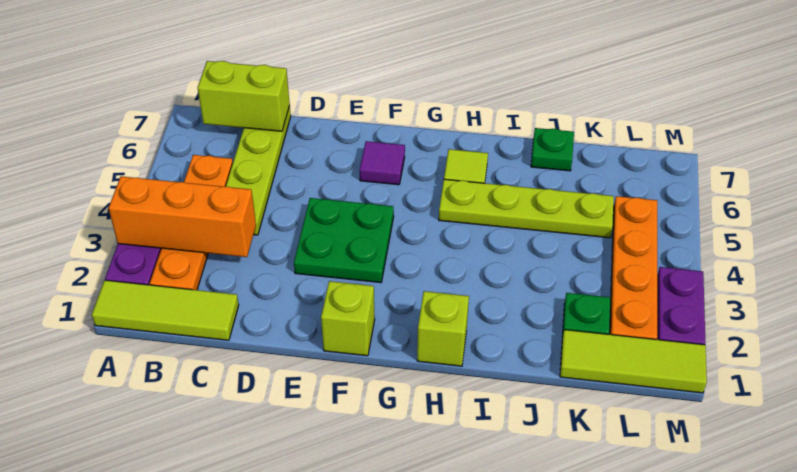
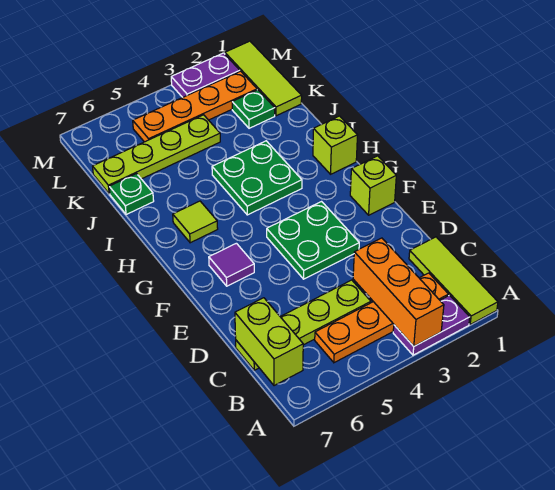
none -> green 2x2 plate [212,141,302,215]
lime 1x4 plate [439,179,614,238] -> lime 1x4 plate turned to [93,115,220,194]

